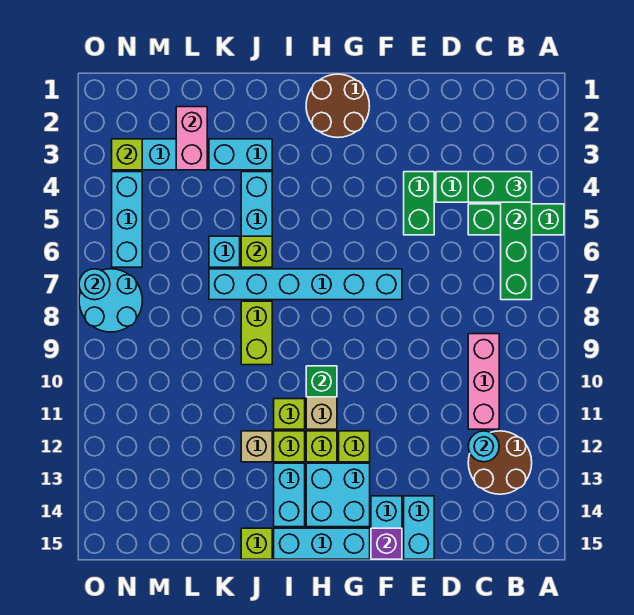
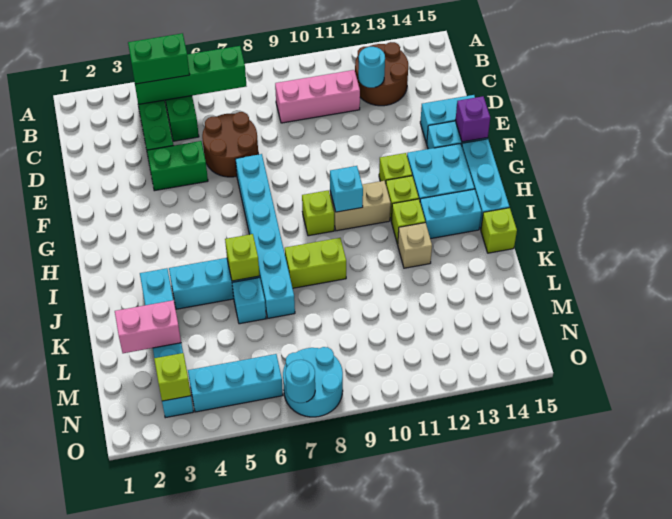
green 1x2 brick [468,172,532,202] -> green 1x2 brick turned to [128,33,190,84]
brown 2x2 round brick [306,74,369,138] -> brown 2x2 round brick moved to [202,112,258,177]
green 1x1 brick [306,366,337,397] -> cyan 1x1 brick [330,166,363,212]
lime 1x1 brick [274,399,305,429] -> lime 1x1 brick moved to [302,190,334,236]

